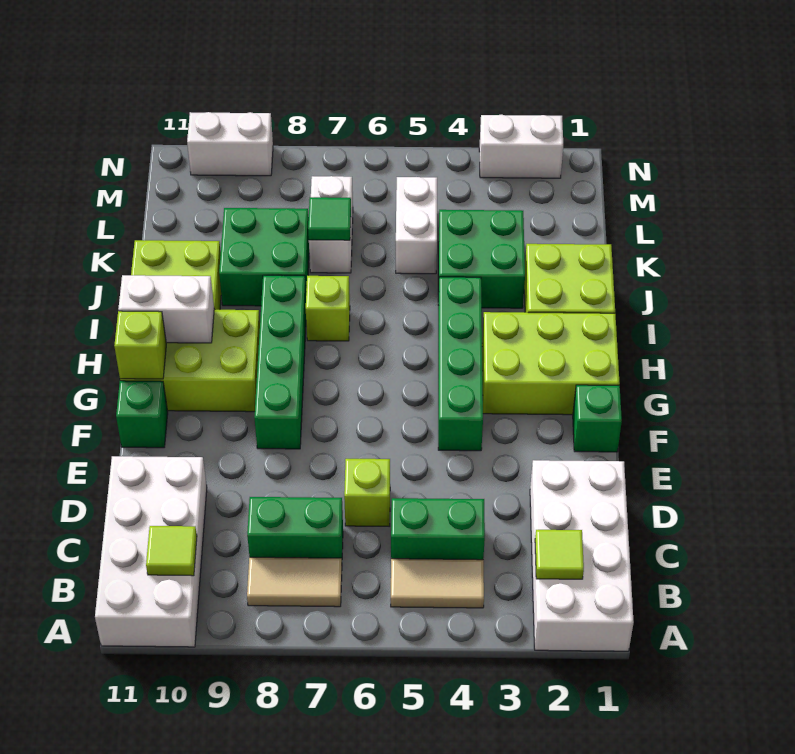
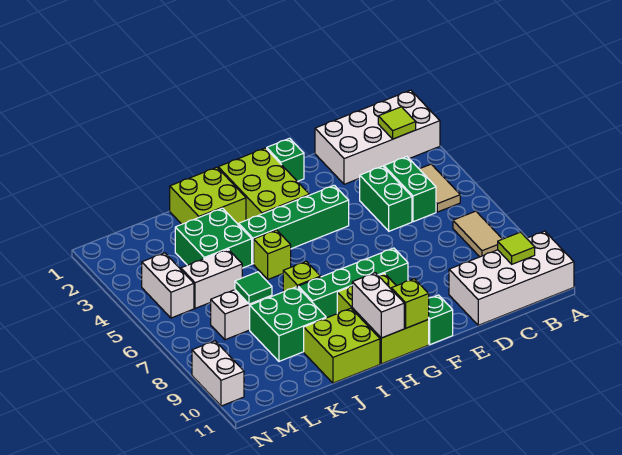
green 1x2 brick [247,497,343,558] -> green 1x2 brick moved to [360,166,412,231]
lime 1x1 brick [344,459,390,526] -> lime 1x1 brick moved to [254,230,291,279]
white 1x2 brick [479,115,563,178] -> white 1x2 brick moved to [142,253,194,318]

